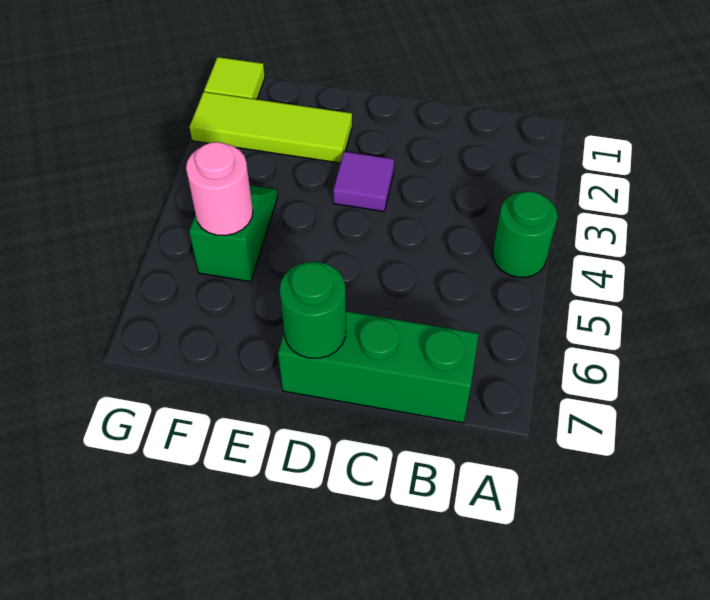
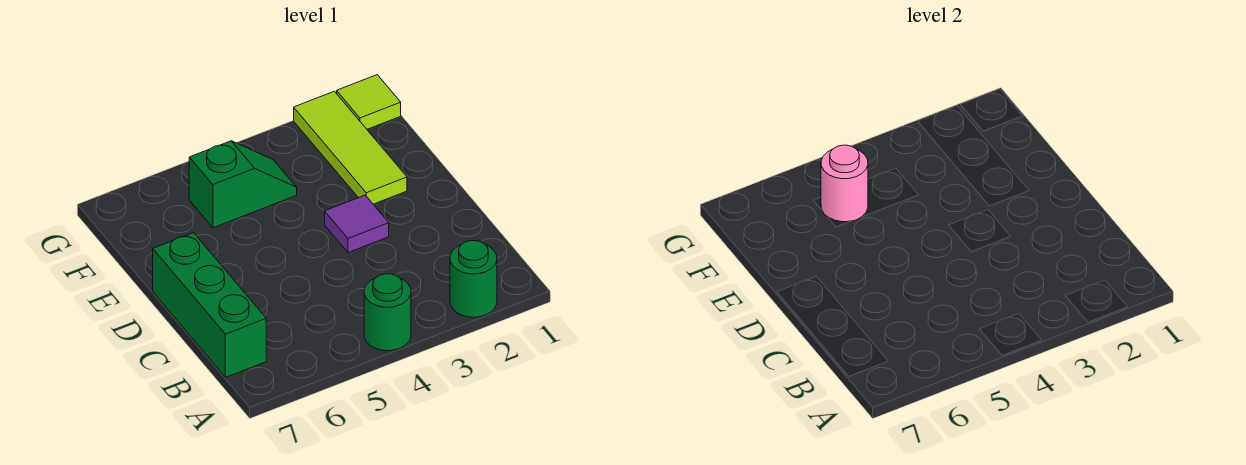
green 1x1 round brick [280,262,346,358] -> green 1x1 round brick moved to [450,241,497,317]

